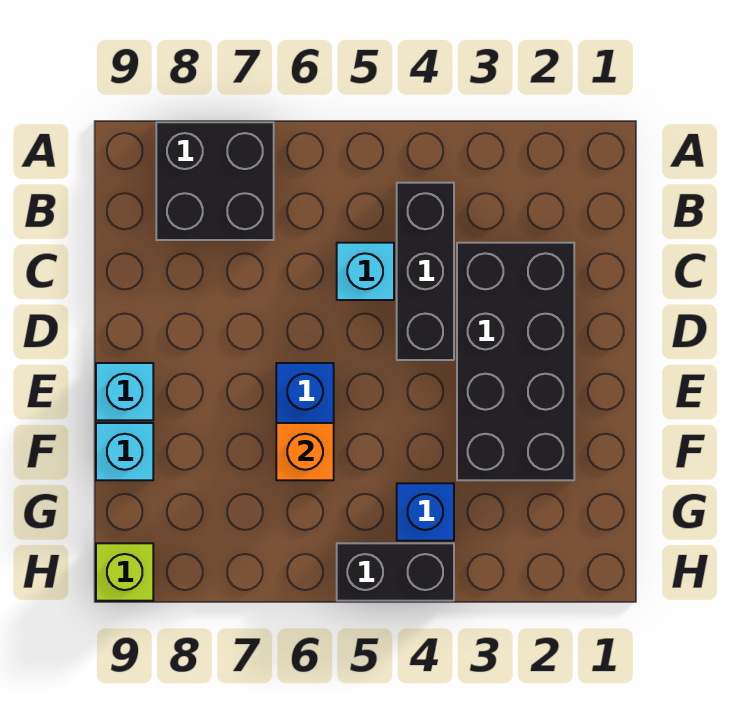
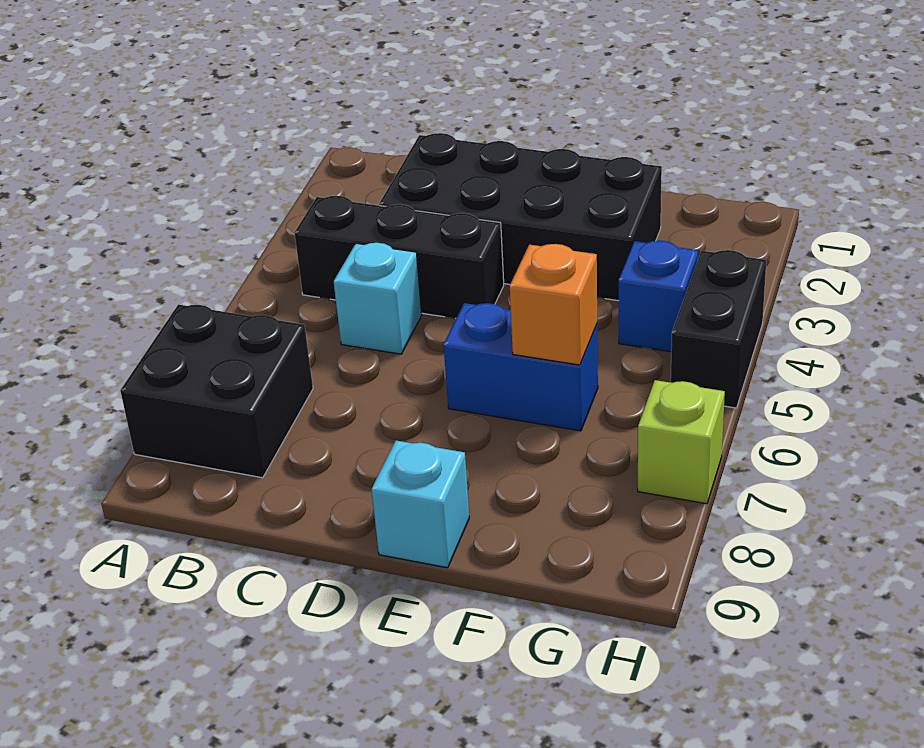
cyan 1x1 brick [96,423,153,480] -> none
lime 1x1 brick [96,543,153,601] -> lime 1x1 brick moved to [638,380,725,504]

